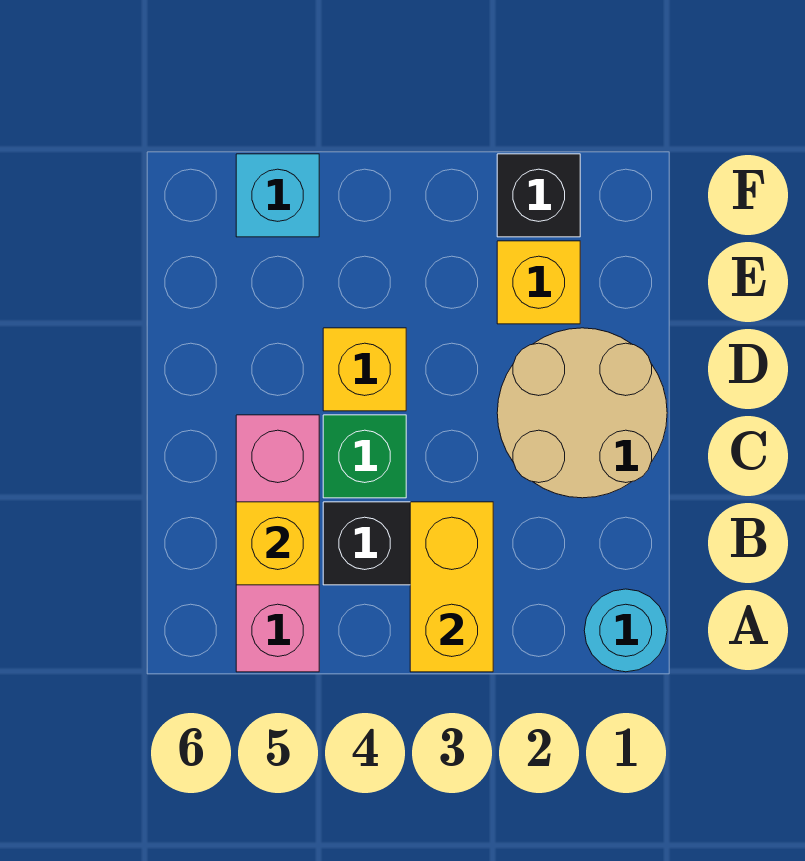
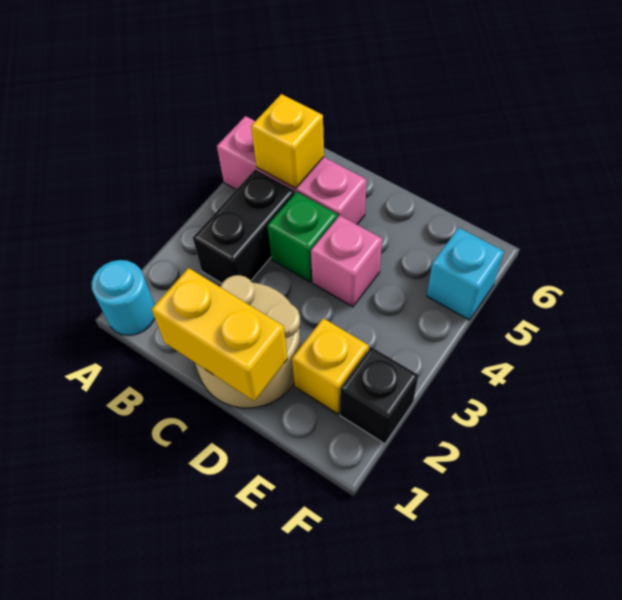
yellow 1x2 brick [410,502,493,672] -> yellow 1x2 brick moved to [152,268,288,401]
yellow 1x1 brick [323,328,406,411] -> pink 1x1 brick [311,216,382,307]

